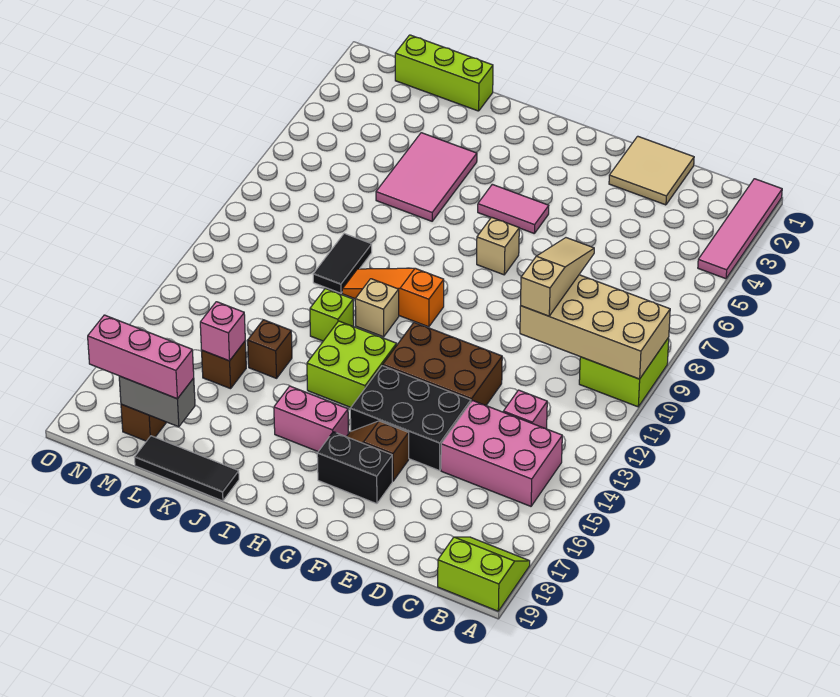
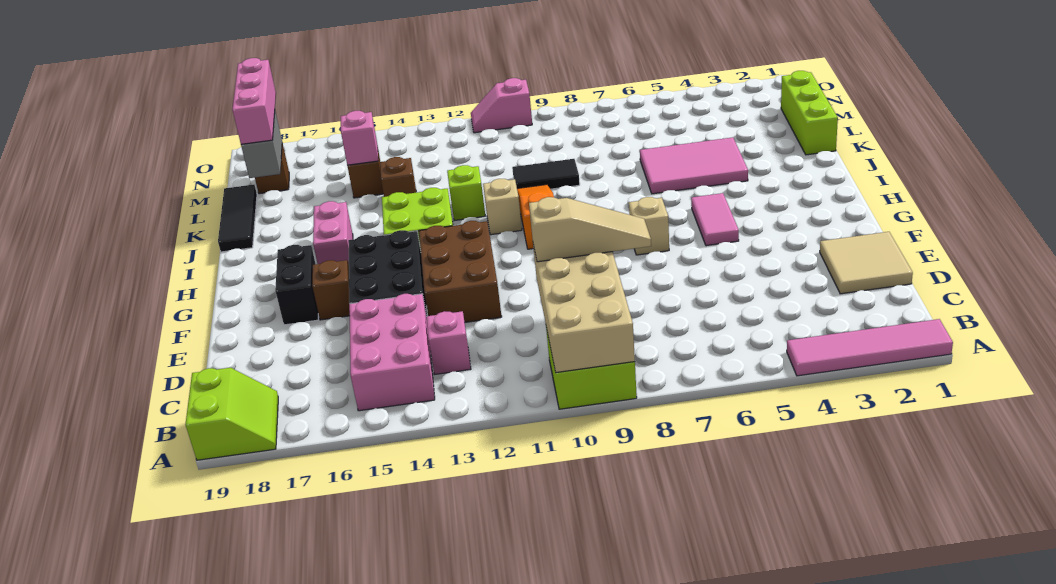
none -> pink 1x2 slope [471,78,532,133]

